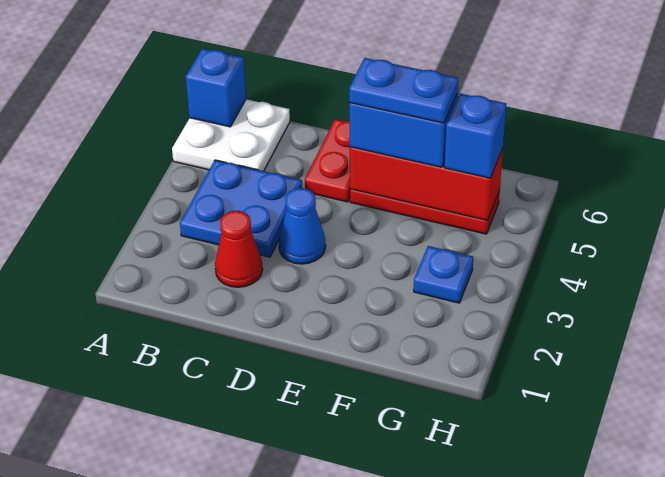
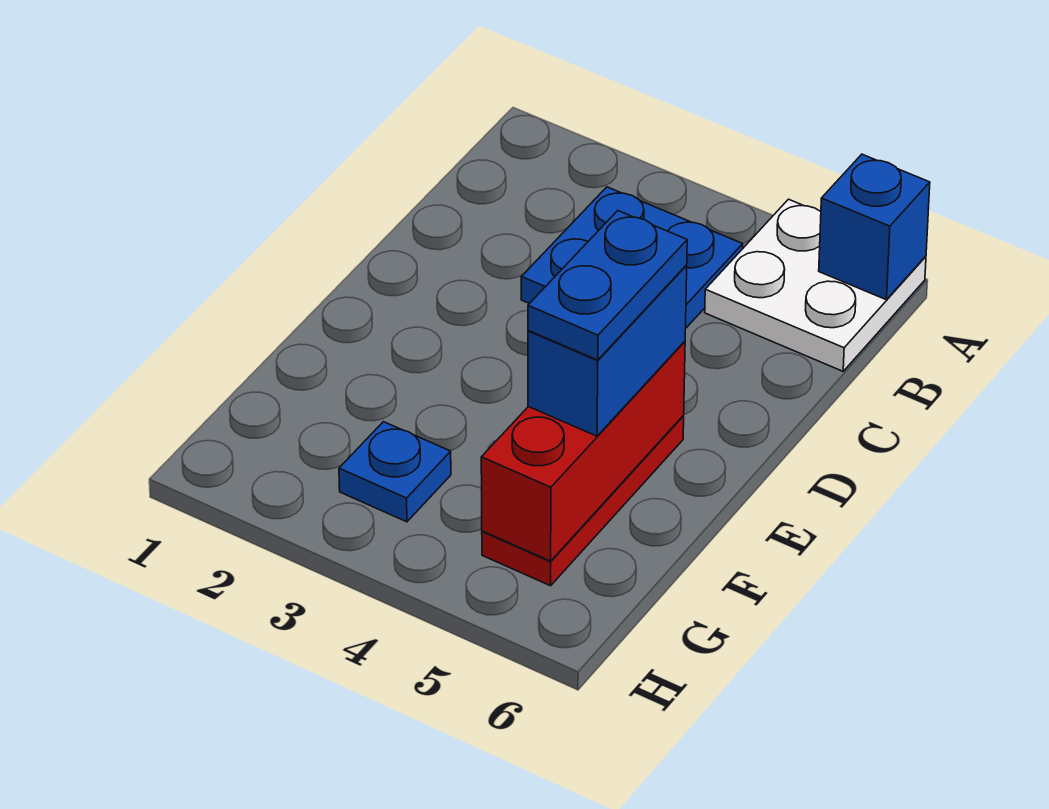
red 1x1 cone [215,211,263,287] -> none
blue 1x1 cone [279,188,326,264] -> none
red 1x2 plate [305,119,350,202] -> none
blue 1x1 brick [445,93,506,178] -> none

